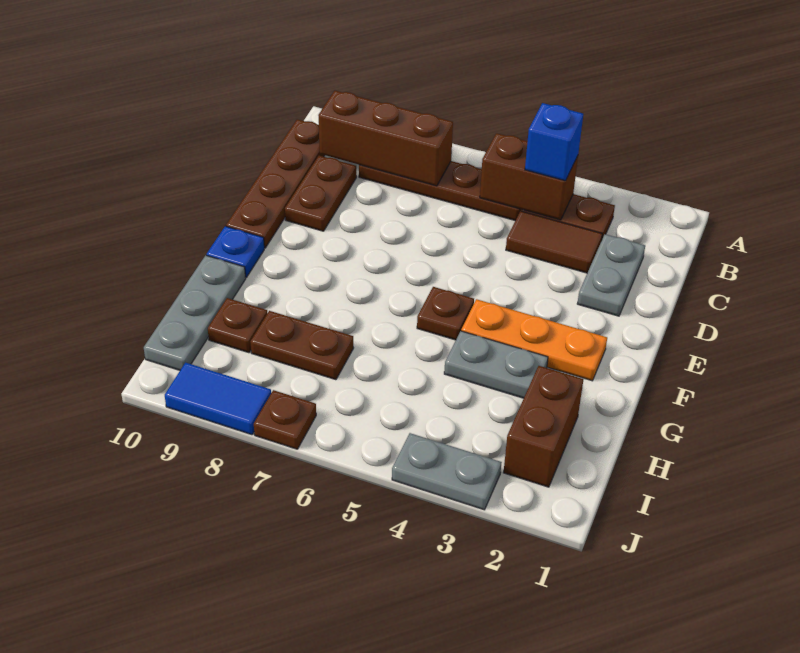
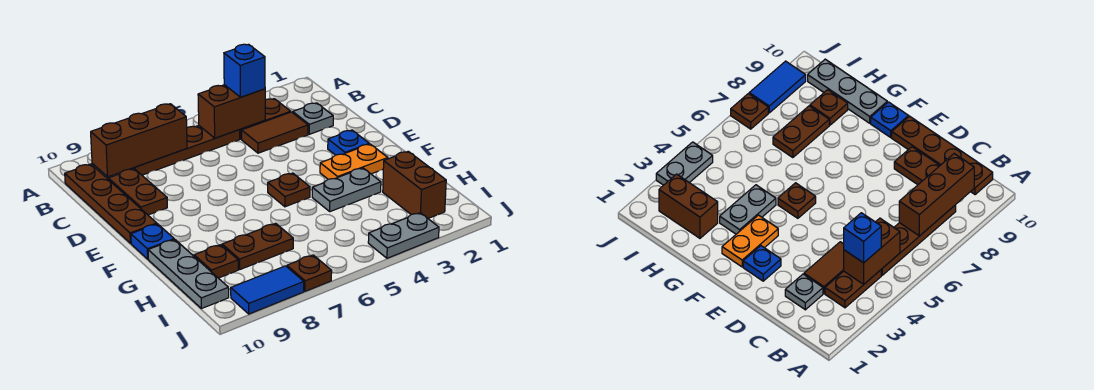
grey 1x2 plate [577,234,645,316] -> grey 1x1 plate [293,103,333,134]
none -> blue 1x1 plate [328,130,369,155]
orange 1x3 plate [461,299,607,381] -> orange 1x2 plate [320,144,388,179]

